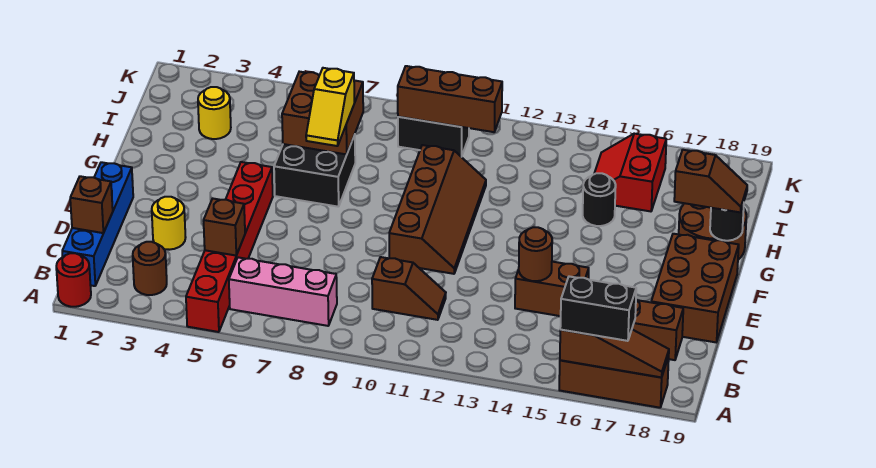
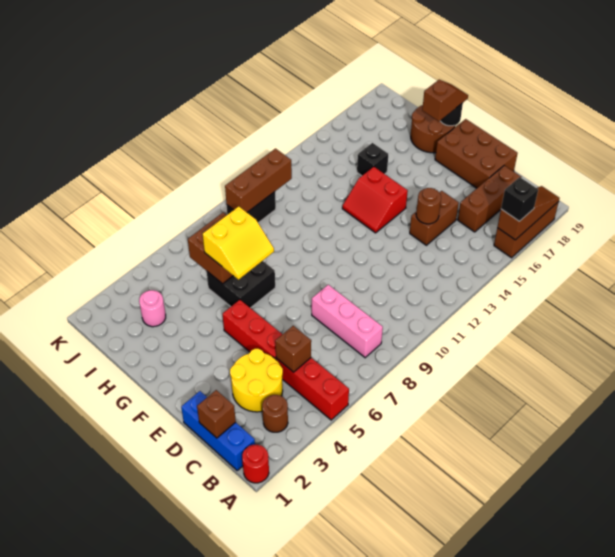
black 1x2 brick [560,276,636,341] -> black 1x1 brick [501,177,538,221]
blue 1x4 brick [62,162,133,286] -> blue 1x3 brick [181,391,255,470]
pink 1x3 brick [229,257,337,326] -> pink 1x3 brick turned to [312,285,383,358]
brown 1x2 slope [372,257,446,320] -> none
yellow 1x1 round brick [152,197,186,250] -> yellow 2x2 round brick [230,349,283,412]
brown 2x4 slope [389,145,486,274] -> none
yellow 1x2 slope [306,68,354,146] -> yellow 2x2 slope [203,206,274,280]
black 1x1 round brick [583,173,616,226] -> black 1x1 brick [357,143,388,176]
yellow 1x1 round brick [198,87,231,139] -> pink 1x1 round brick [139,290,166,327]
red 2x2 slope [594,134,666,211] -> red 2x2 slope moved to [342,167,408,233]

